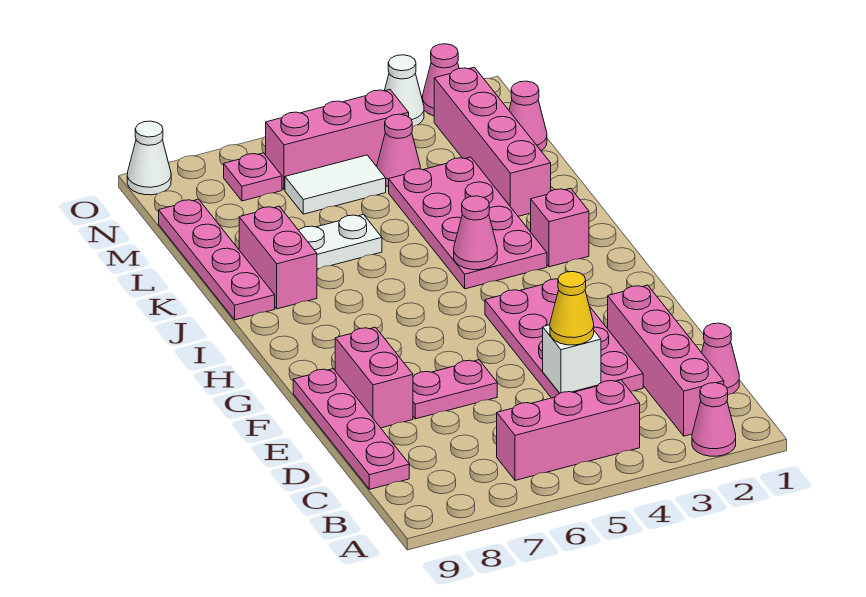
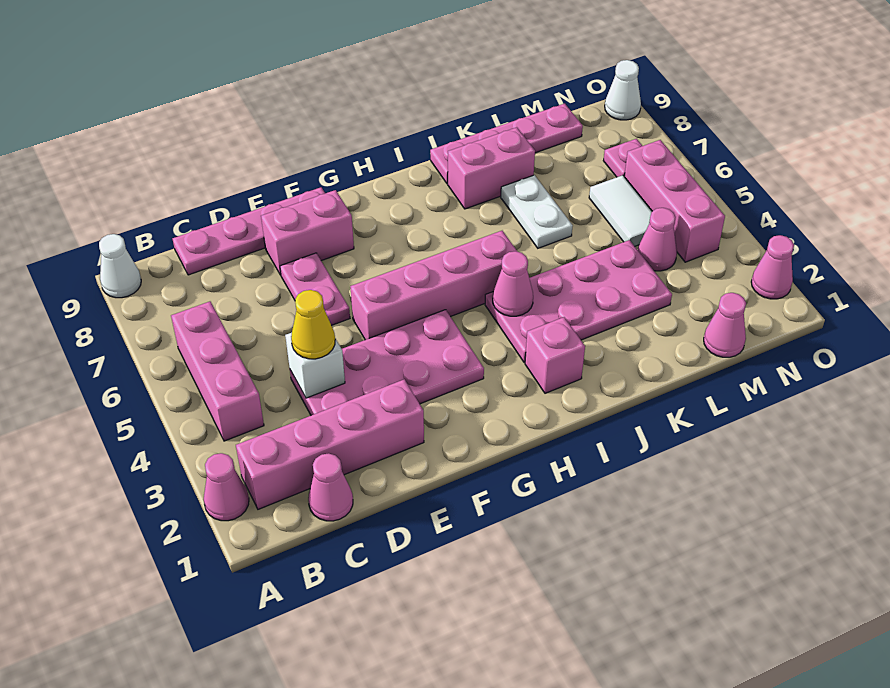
pink 1x4 brick [434,67,551,216] -> pink 1x4 brick moved to [350,231,517,340]
white 1x1 cone [385,55,424,127] -> white 1x1 cone moved to [99,234,141,298]

